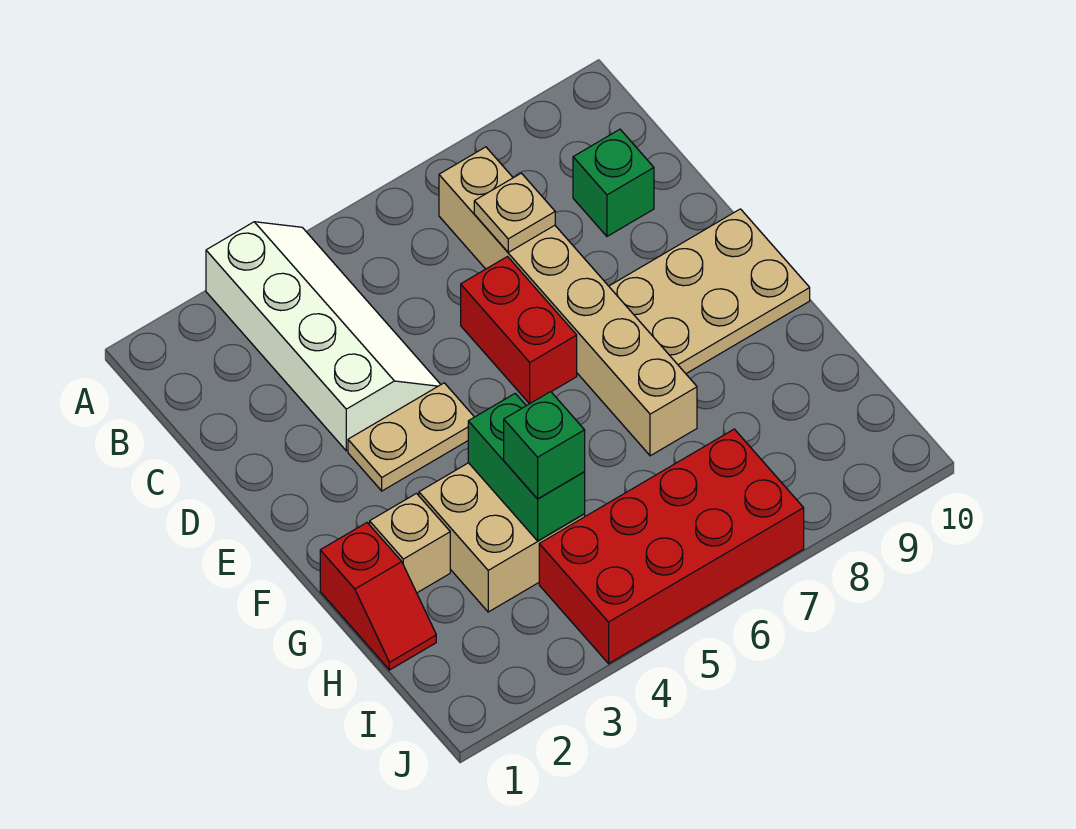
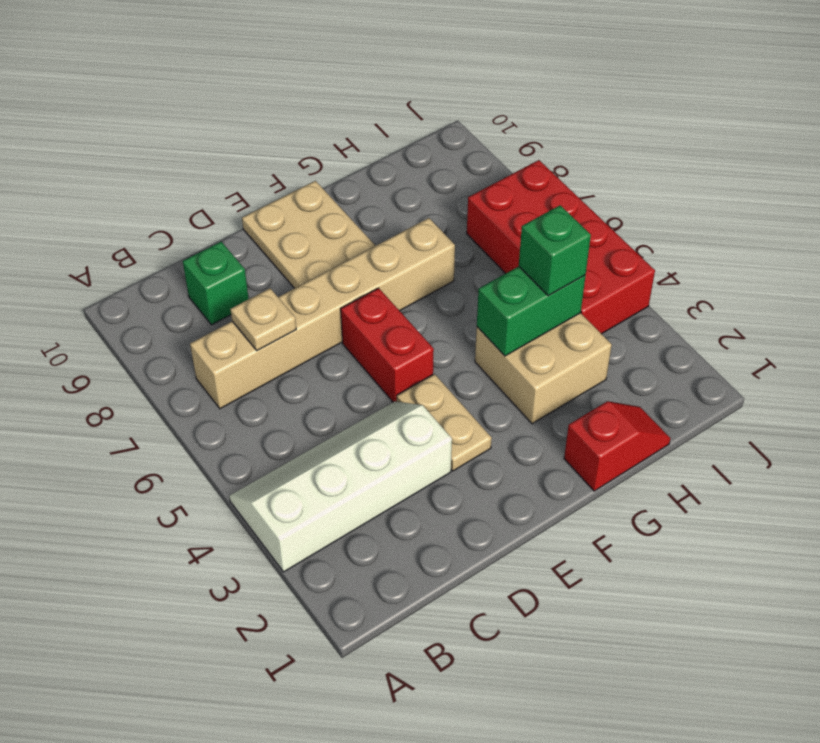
red 1x2 brick [461,257,577,404] -> red 1x2 brick turned to [341,288,434,402]
tan 1x1 brick [370,494,450,593] -> none

